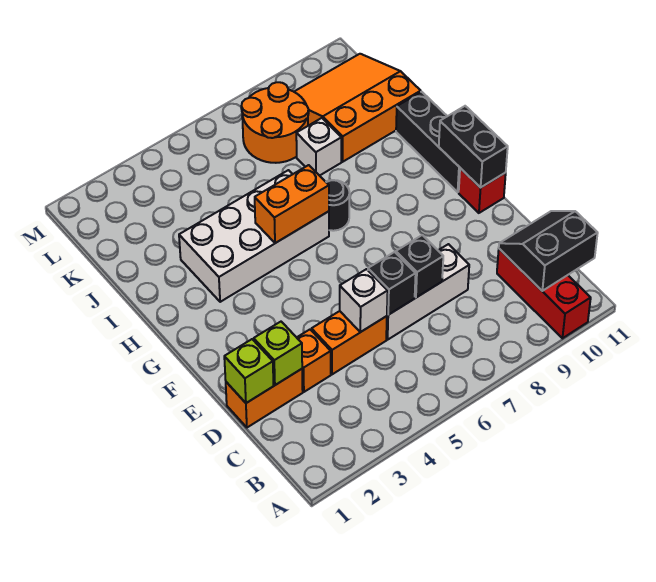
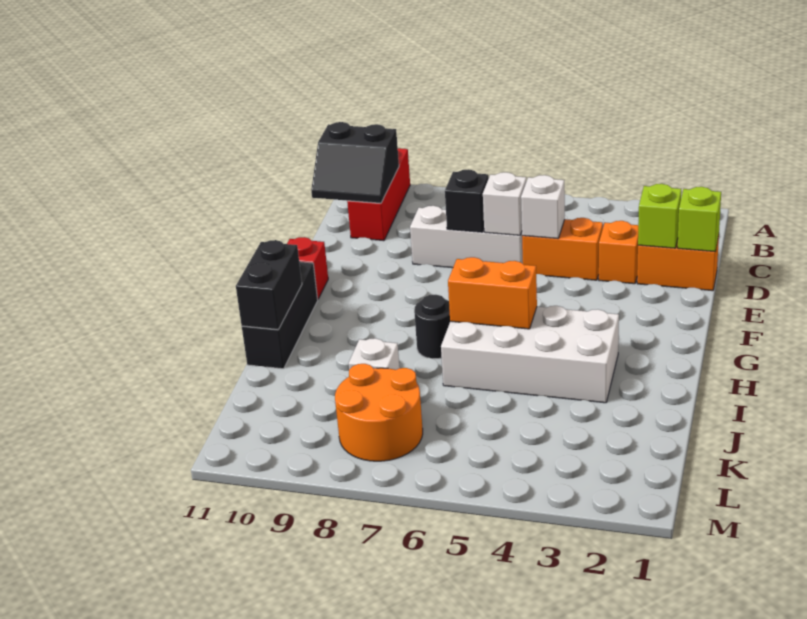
black 1x1 brick [368,252,416,315] -> white 1x1 brick [483,172,526,235]
black 1x2 brick [439,106,508,188] -> black 1x2 brick moved to [236,240,302,330]
orange 3x3 slope [294,54,421,162] -> none

